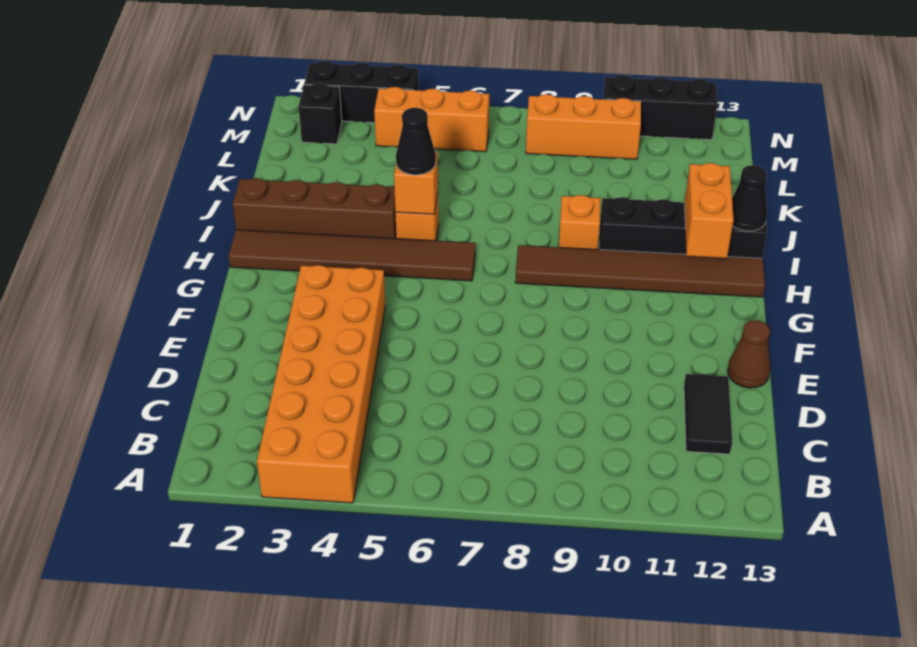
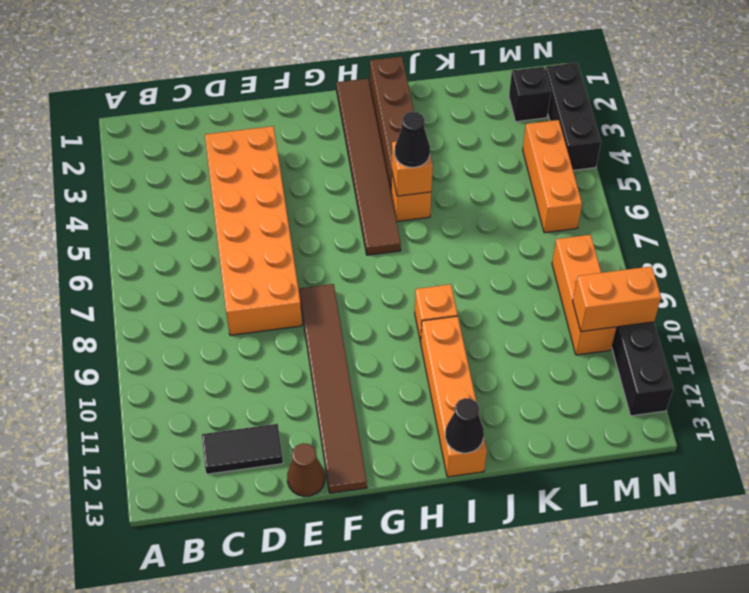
orange 2x6 brick [257,265,385,503] -> orange 2x6 brick turned to [205,126,302,335]
brown 1x6 tile [515,245,765,297] -> brown 1x6 tile moved to [299,284,367,493]
orange 1x2 brick [685,163,734,258] -> orange 1x2 brick moved to [573,266,661,332]
black 1x4 brick [599,197,767,258] -> orange 1x4 brick [421,316,487,477]

